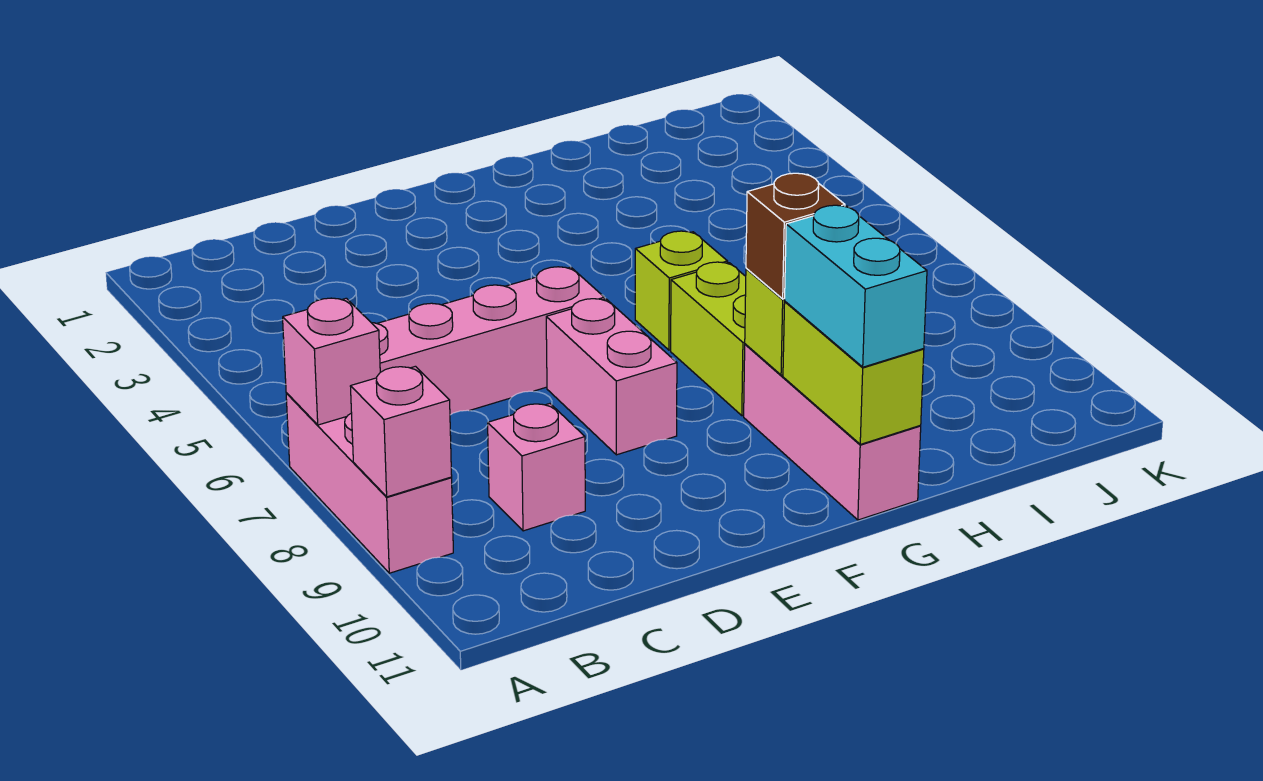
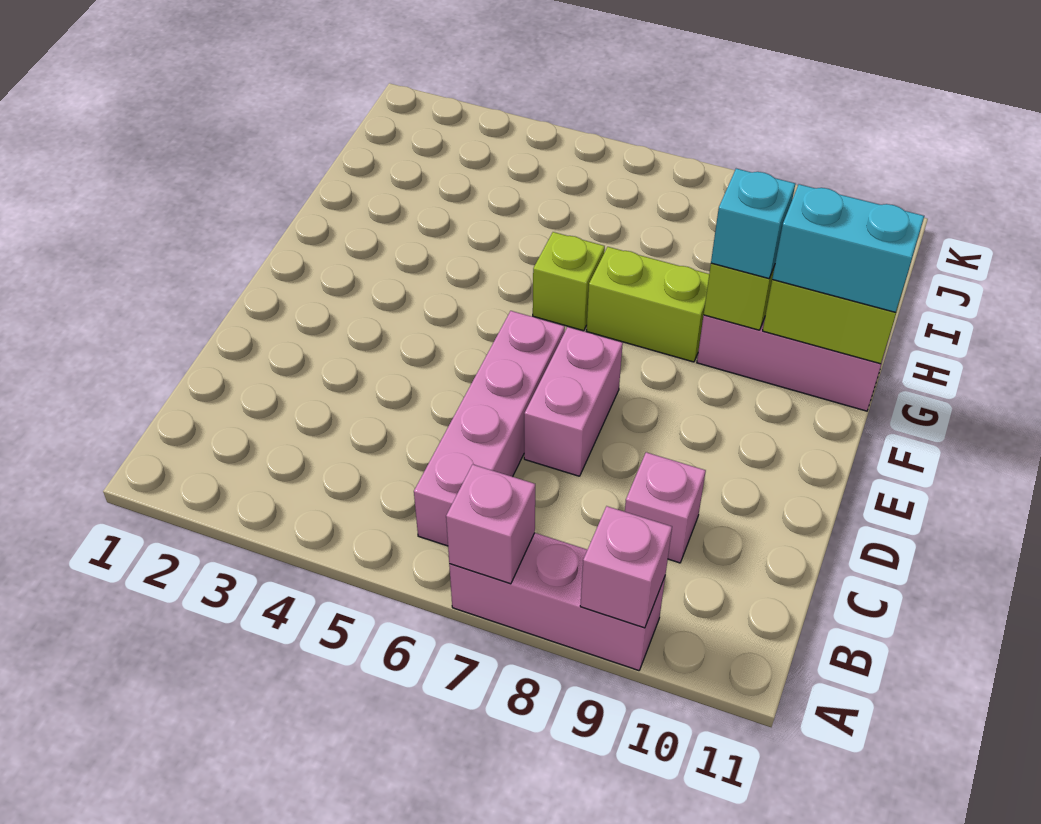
pink 1x2 brick [546,299,677,455] -> pink 1x2 brick turned to [524,327,623,476]
brown 1x1 brick [746,173,845,299] -> cyan 1x1 brick [711,169,795,279]

